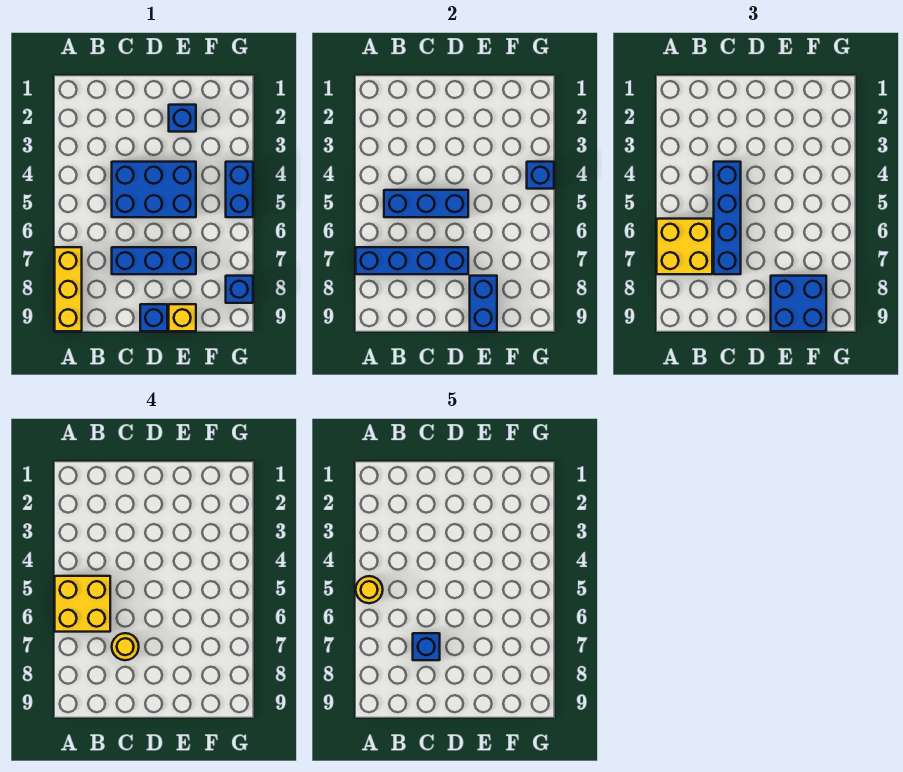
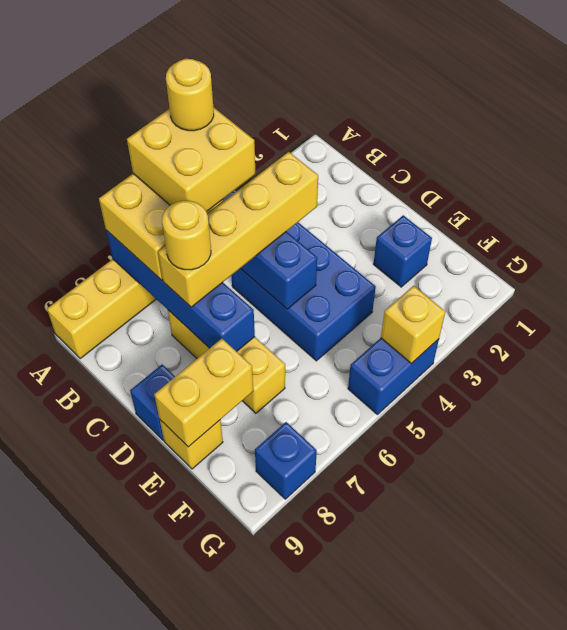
blue 1x4 brick [714,162,741,274] -> yellow 1x4 brick [158,152,318,307]
blue 1x3 brick [112,247,196,274] -> yellow 1x3 brick [168,310,285,413]
blue 1x1 brick [413,633,440,660] -> none
blue 1x2 brick [470,276,497,331] -> yellow 1x2 brick [154,339,253,447]
blue 2x2 brick [771,276,826,331] -> none
blue 1x1 brick [527,162,554,189] -> yellow 1x1 brick [381,286,445,364]

